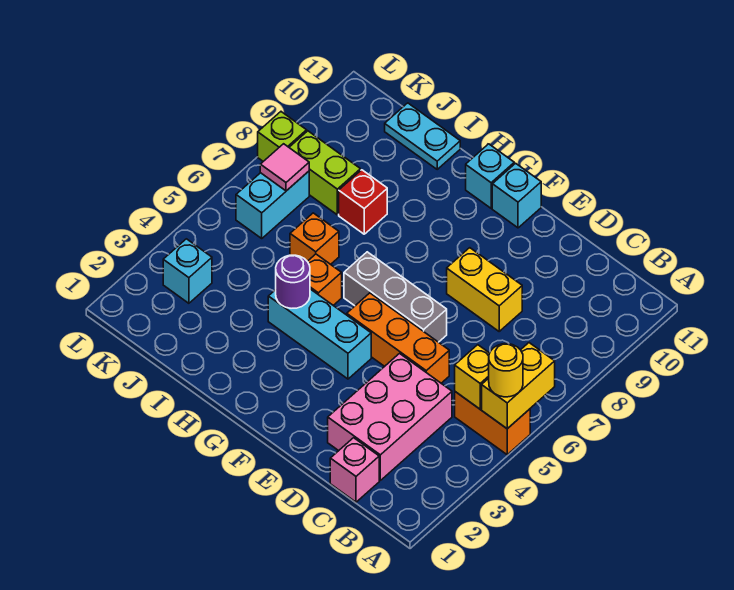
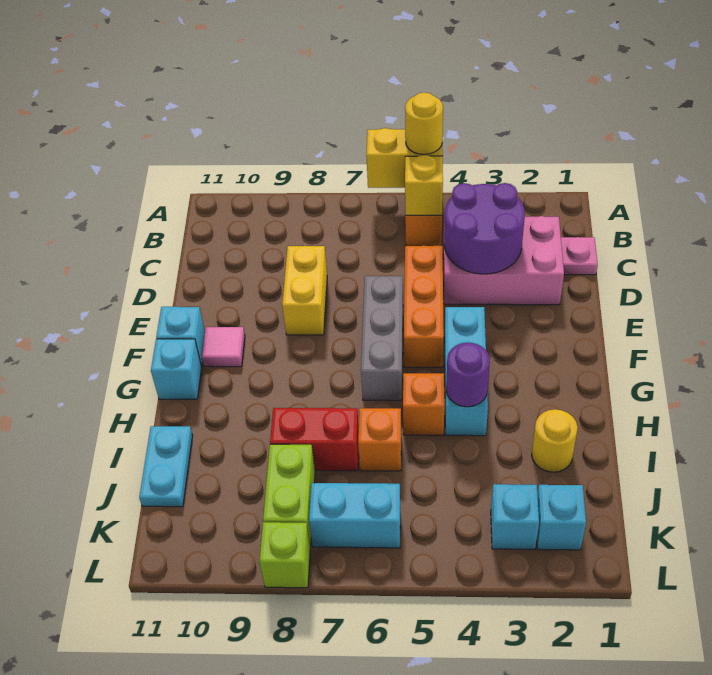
pink 1x1 brick [330,438,379,502] -> pink 1x1 plate [561,237,598,275]
none -> purple 2x2 round brick [444,183,525,274]
none -> yellow 1x1 round brick [532,409,578,472]
red 1x1 brick [339,170,387,234] -> red 1x2 brick [270,408,359,471]
none -> cyan 1x1 brick [537,485,586,550]
pink 1x1 tile [260,144,309,191] -> pink 1x1 tile moved to [202,327,245,367]

